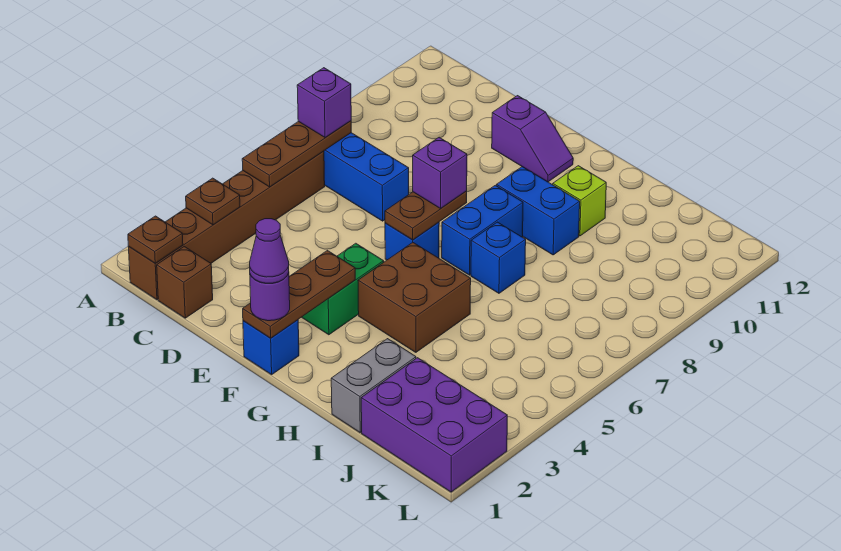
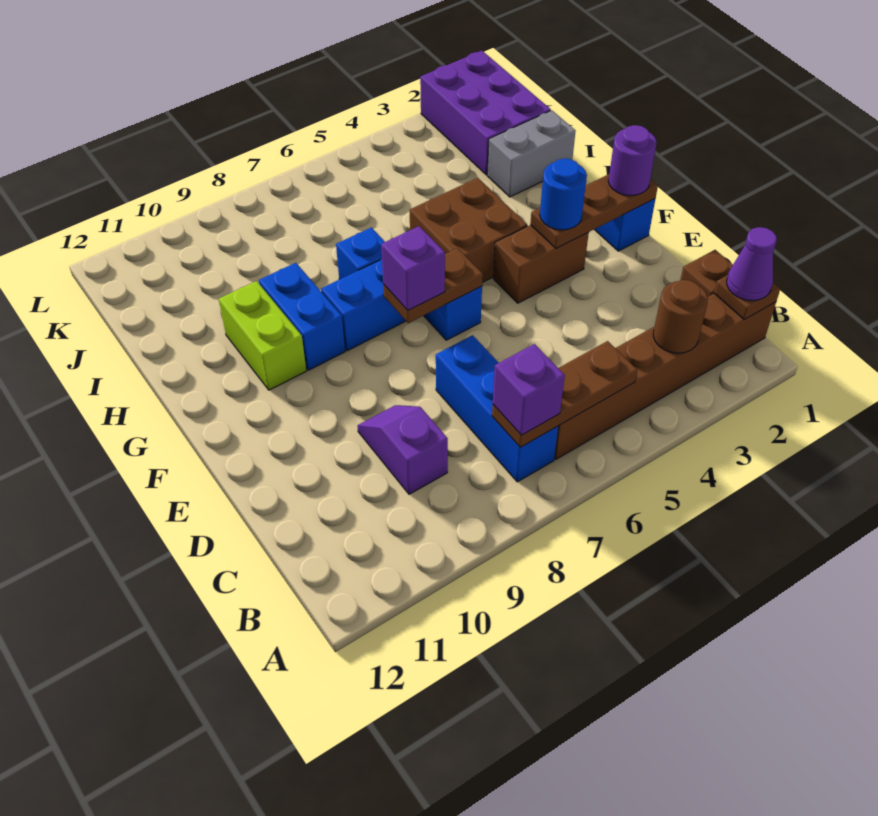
brown 1x1 plate [186,178,240,225] -> brown 1x1 round brick [653,280,708,353]
purple 1x2 slope [492,96,573,182] -> purple 1x2 slope moved to [357,405,448,494]
purple 1x1 cone [250,219,289,283] -> purple 1x1 cone moved to [727,227,777,301]
green 1x2 brick [302,243,384,335] -> brown 1x2 brick [493,225,589,303]
none -> blue 1x1 round brick [540,158,587,230]
lime 1x1 brick [553,166,606,236] -> lime 1x2 brick [219,281,306,390]

